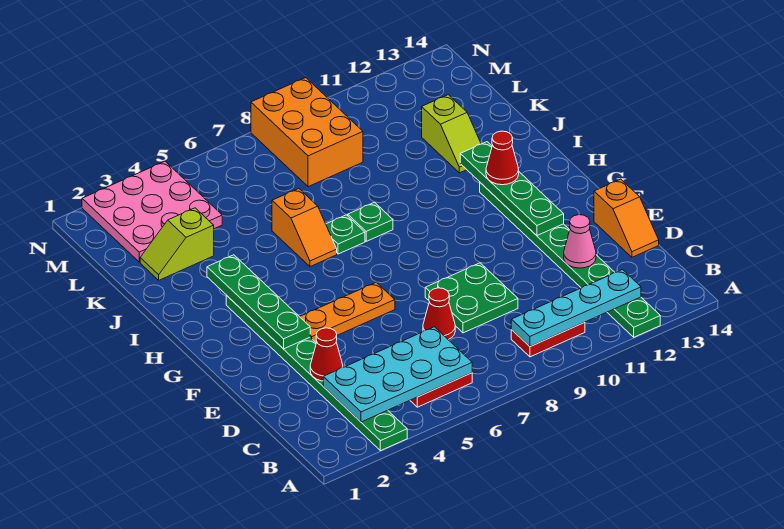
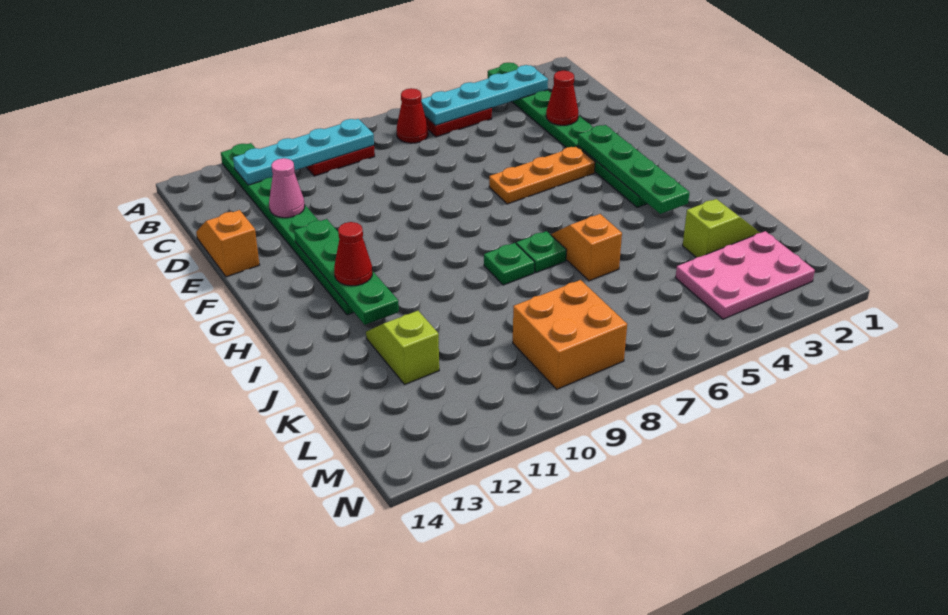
cyan 2x4 plate [323,327,472,422] -> cyan 1x4 plate [421,65,548,126]
red 1x1 cone [423,288,455,340] -> red 1x1 cone moved to [396,88,428,143]
green 2x2 plate [425,263,518,333] -> none
pink 3x3 plate [82,161,222,262] -> pink 2x3 plate [675,231,815,319]
orange 2x3 brick [251,78,363,187] -> orange 2x2 brick [513,280,627,389]

